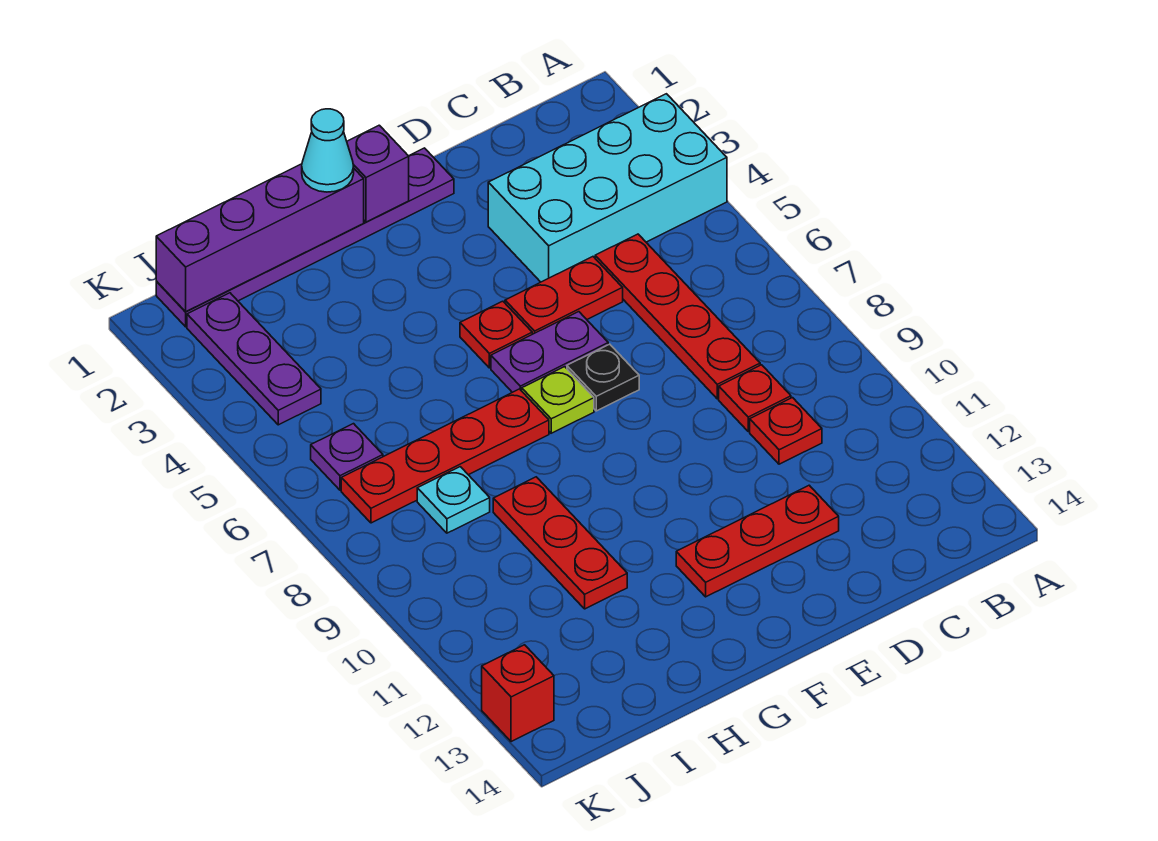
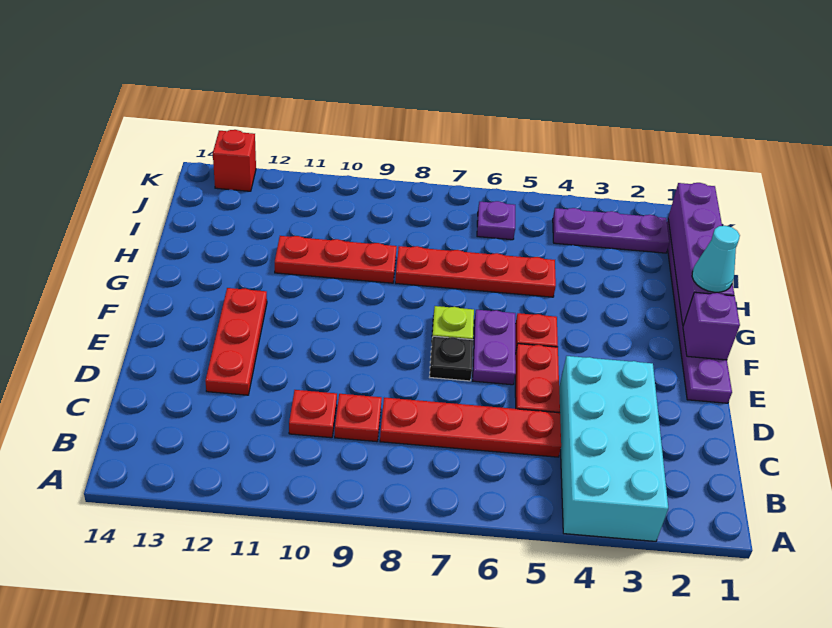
red 1x4 plate [341,389,549,523] -> red 1x4 plate turned to [395,246,556,297]
cyan 1x1 plate [417,467,490,533] -> none

